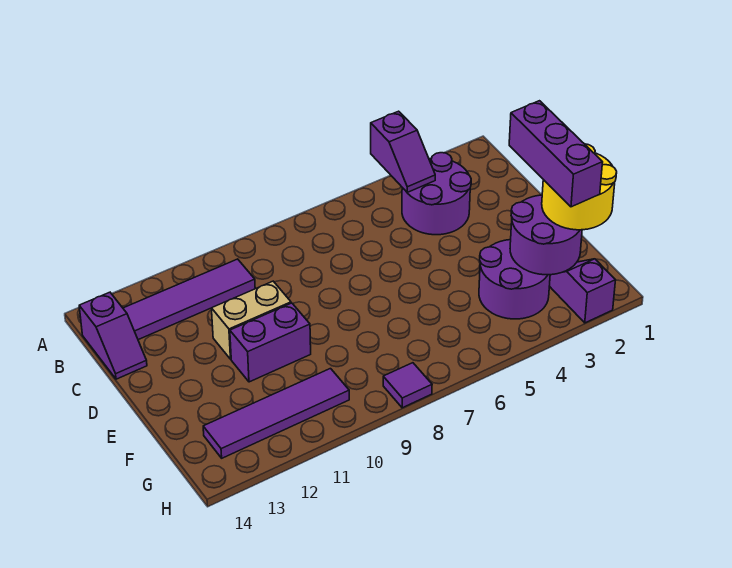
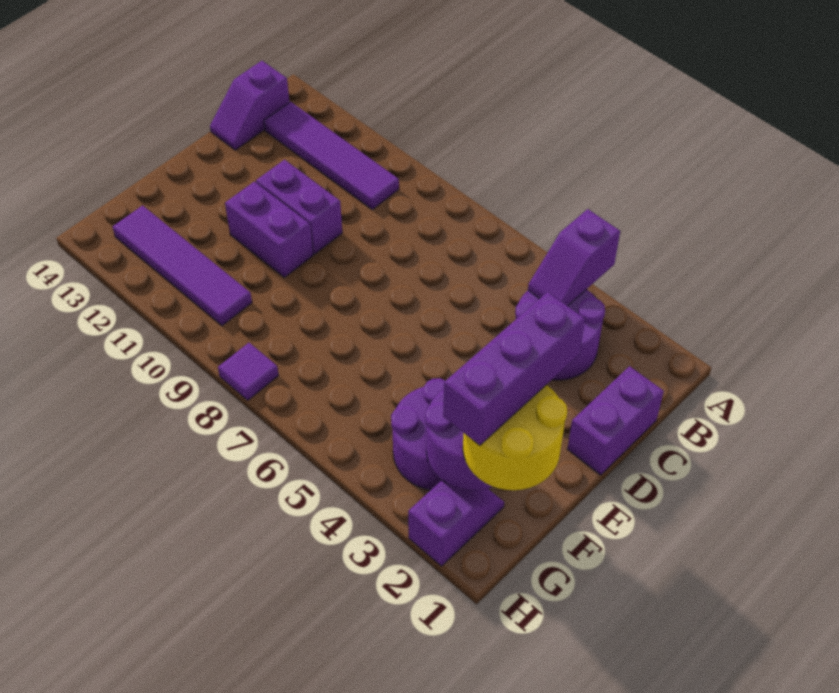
none -> purple 1x2 brick [567,366,664,475]
tan 1x2 brick [211,281,291,359] -> purple 1x2 brick [256,160,342,254]

